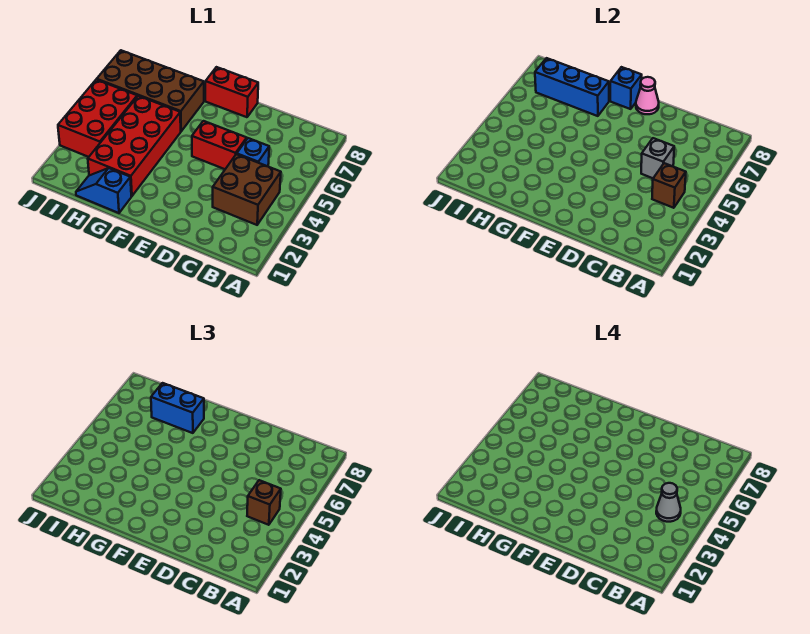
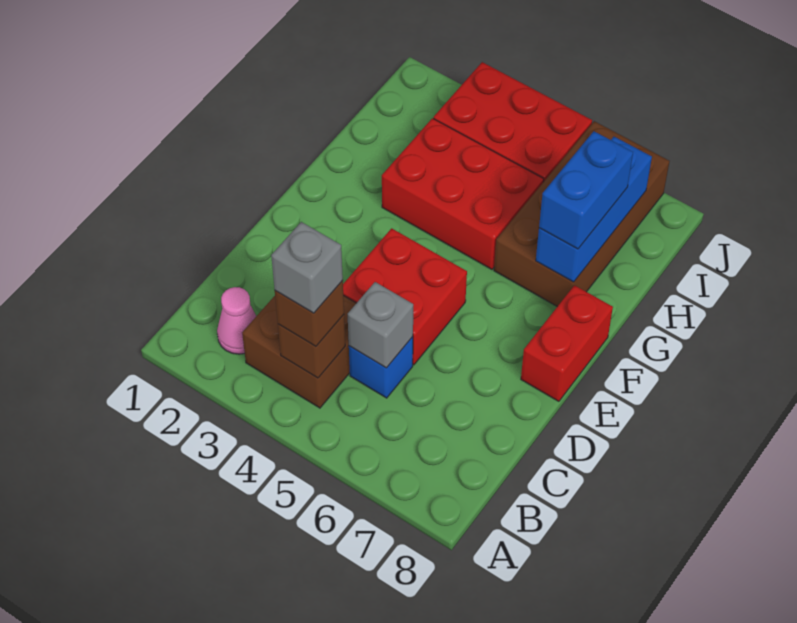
grey 1x1 cone [656,483,681,522] -> grey 1x1 brick [271,222,343,313]
red 1x2 brick [192,121,247,169] -> red 2x2 brick [343,228,467,365]
pink 1x1 cone [636,77,659,114] -> pink 1x1 cone moved to [217,287,256,354]
blue 1x1 brick [610,67,642,109] -> none
blue 1x2 slope [76,168,131,213] -> none
red 2x4 brick [88,96,181,196] -> red 2x3 brick [382,118,544,269]

